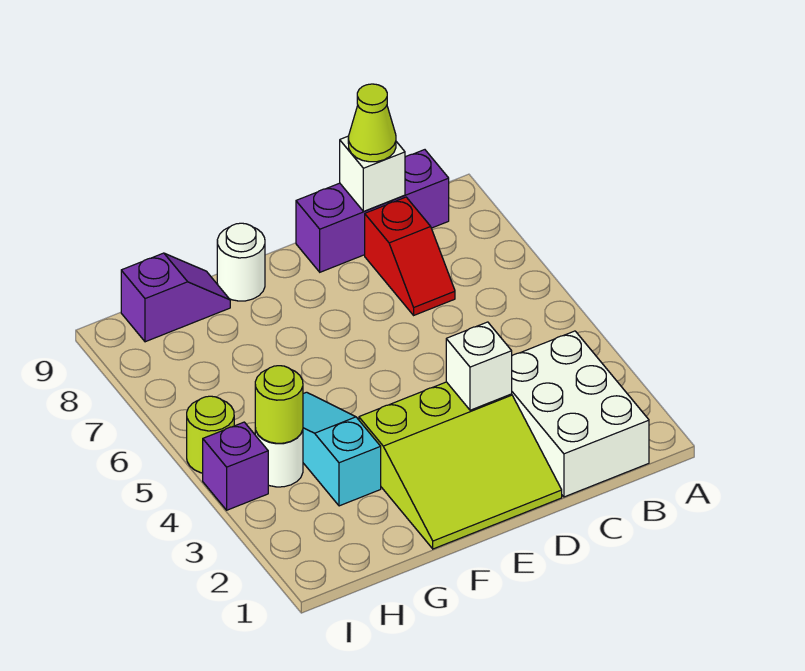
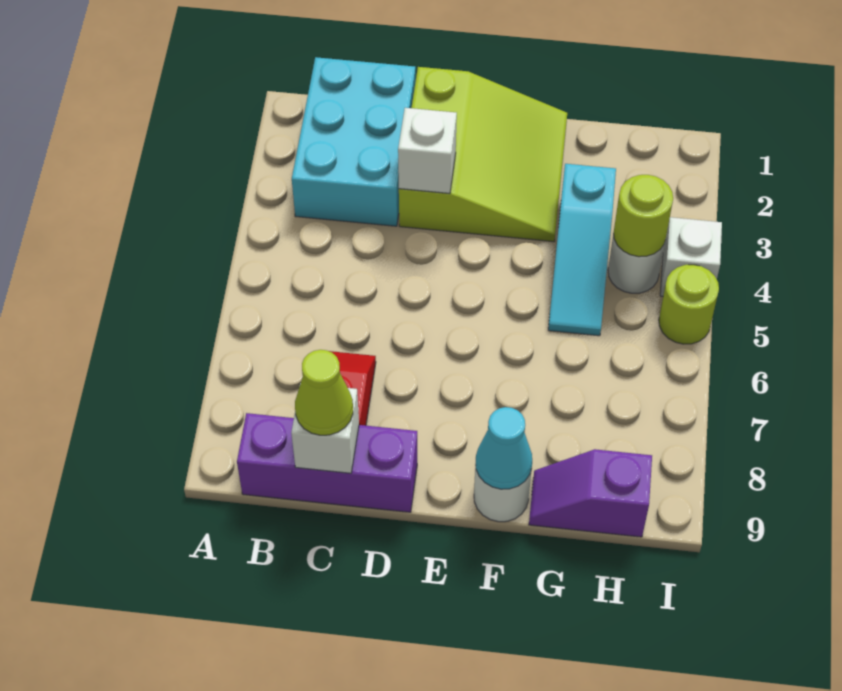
white 2x3 brick [512,331,649,497] -> cyan 2x3 brick [292,57,415,226]
lime 3x3 slope [359,382,562,549] -> lime 3x3 slope turned to [399,67,567,242]
none -> cyan 1x1 cone [476,407,532,489]
purple 1x1 brick [203,422,268,510] -> white 1x1 brick [660,217,722,296]

